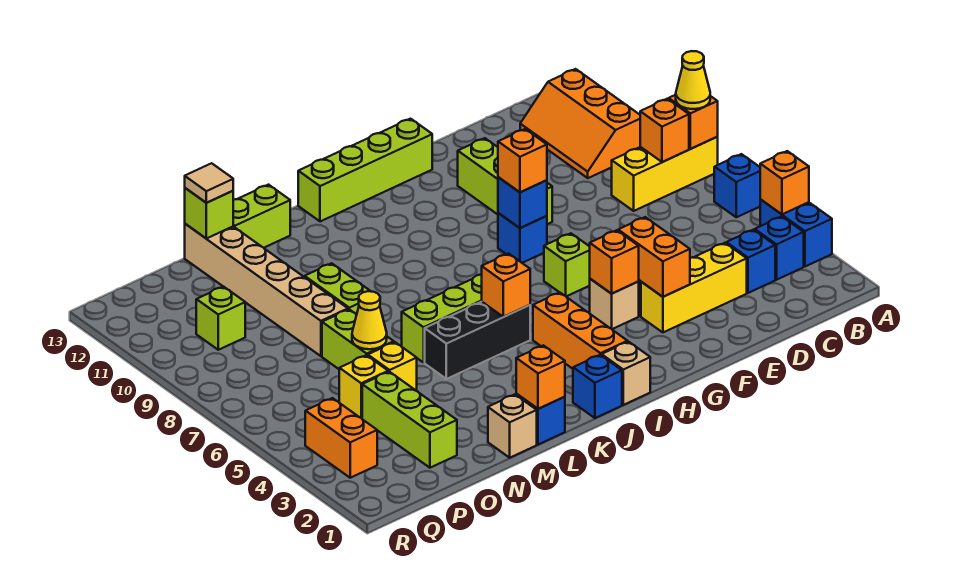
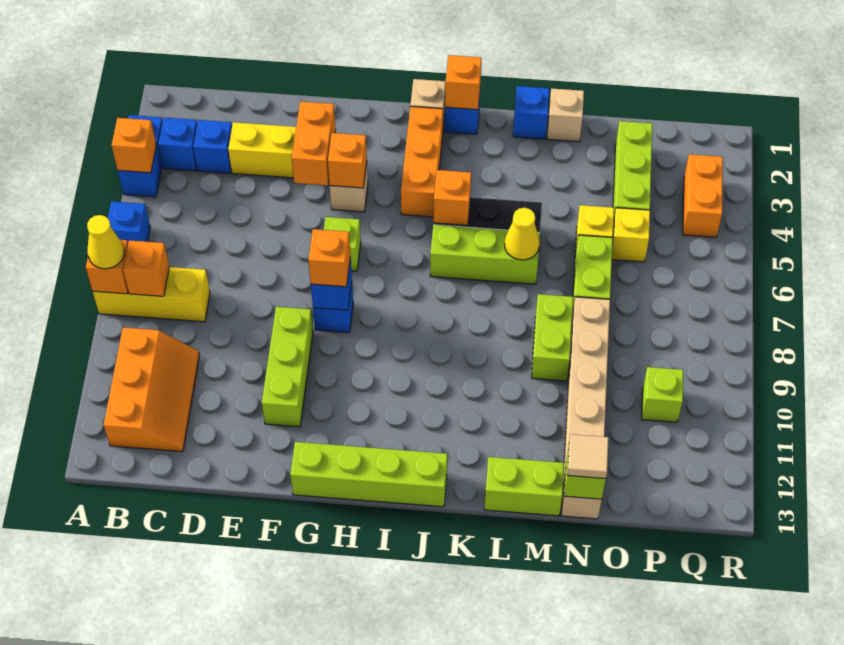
orange 1x1 brick [516,345,565,409] -> orange 1x1 brick moved to [445,55,482,110]
yellow 1x1 cone [352,291,387,349] -> yellow 1x1 cone moved to [505,208,540,260]

